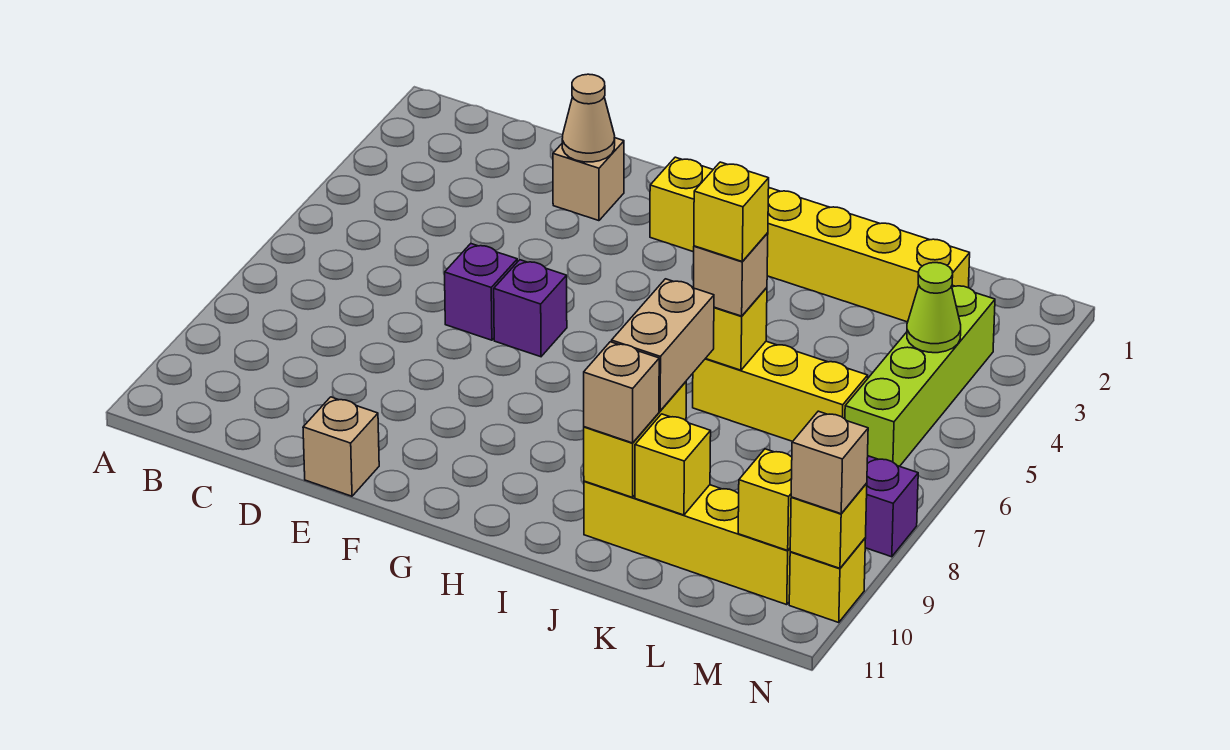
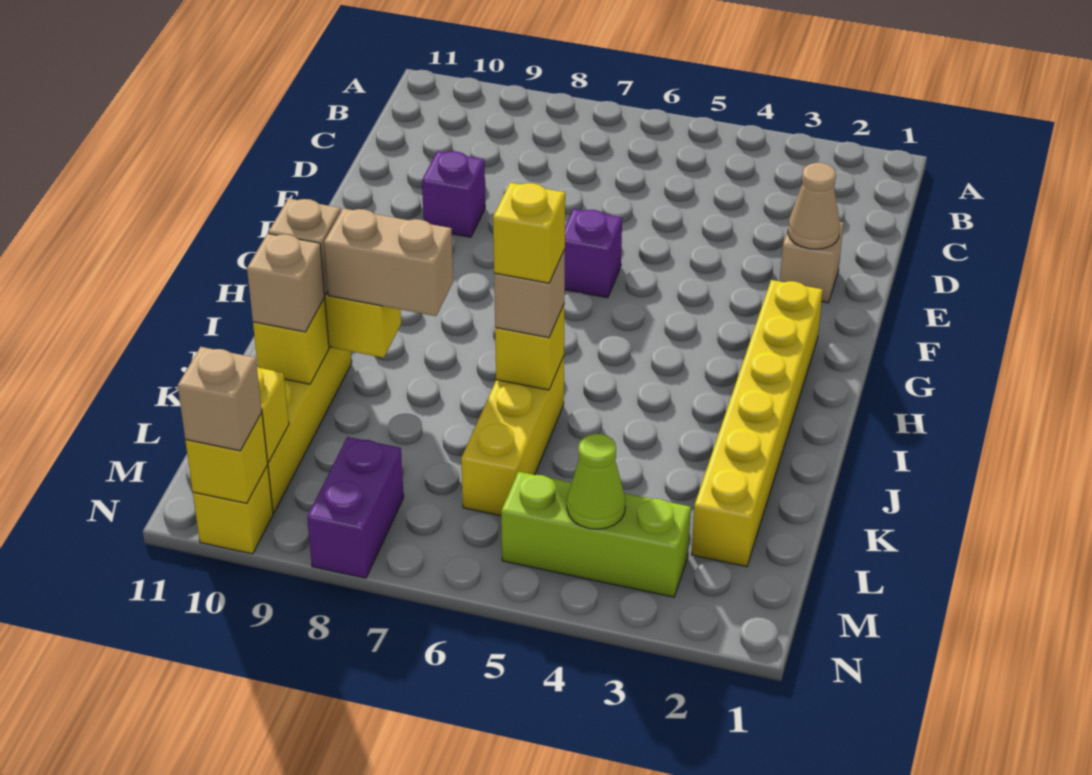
purple 1x1 brick [445,244,517,340] -> purple 1x1 brick moved to [422,151,485,237]
tan 1x1 brick [303,397,379,496] -> tan 1x1 brick moved to [247,234,325,332]
lime 1x4 brick [845,285,995,466] -> lime 1x3 brick [501,472,691,597]

